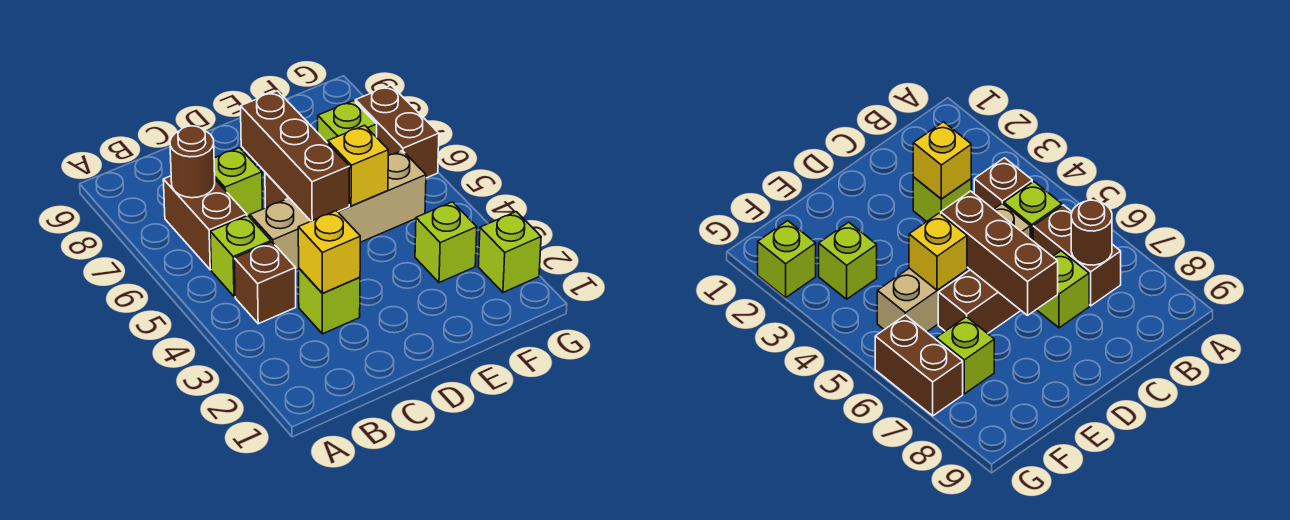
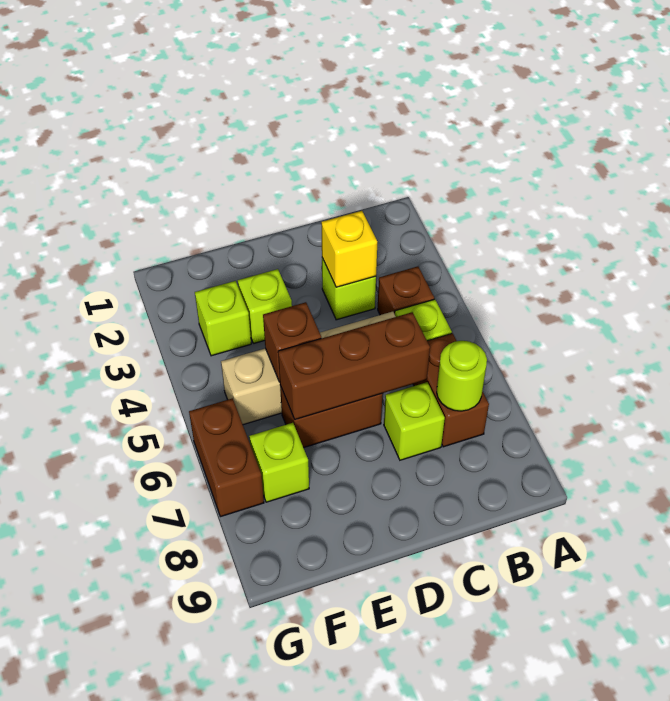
brown 1x1 round brick [170,126,215,198] -> lime 1x1 round brick [437,341,487,411]
brown 1x3 brick [241,91,350,221] -> brown 1x3 brick turned to [278,312,430,420]
yellow 1x1 brick [328,125,388,206] -> brown 1x1 brick [263,302,321,382]
lime 1x1 brick [478,212,541,292] -> lime 1x1 brick moved to [238,269,292,344]

